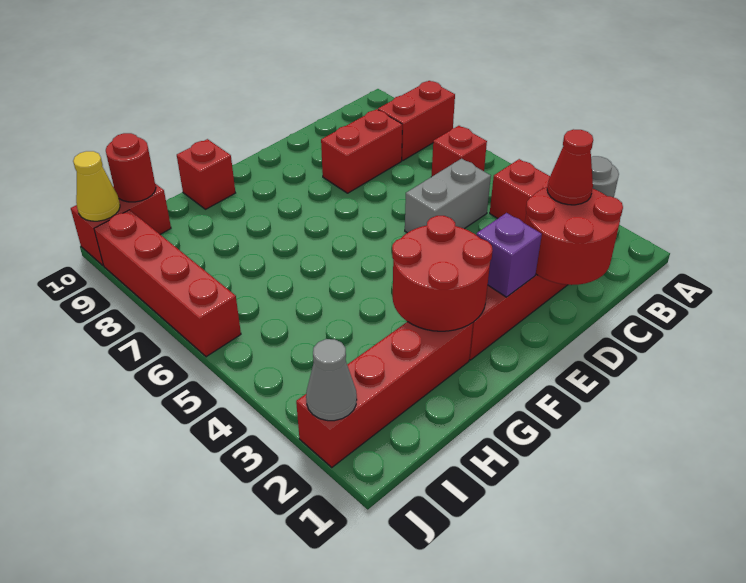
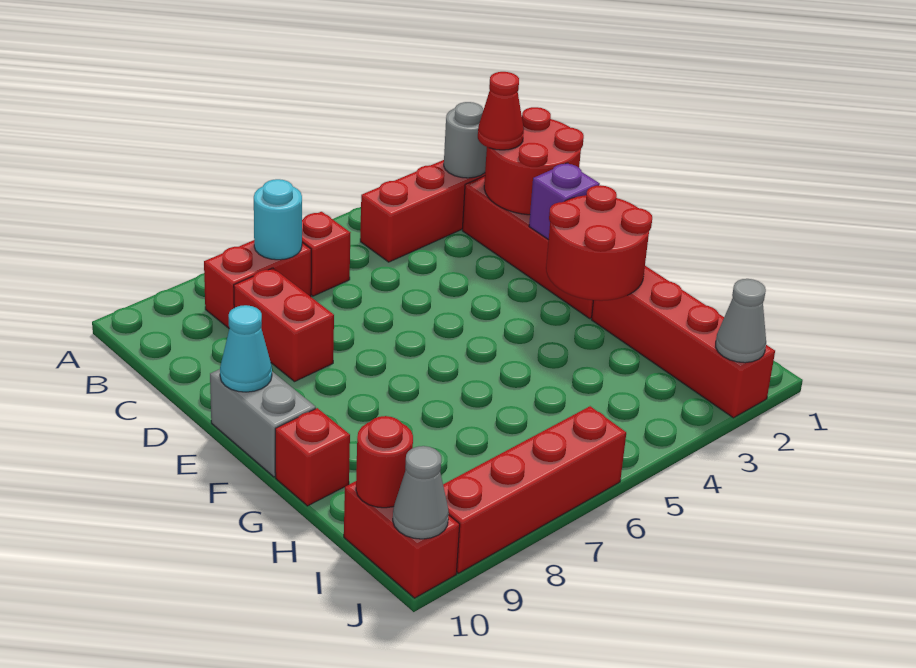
red 1x2 brick [378,81,455,160] -> red 1x2 brick turned to [204,240,311,328]
none -> cyan 1x1 round brick [254,179,302,260]
grey 1x2 brick [405,158,491,233] -> grey 1x2 brick moved to [210,369,316,477]
none -> cyan 1x1 cone [220,305,272,392]
yellow 1x1 cone [73,151,120,221] -> grey 1x1 cone [393,446,449,539]

